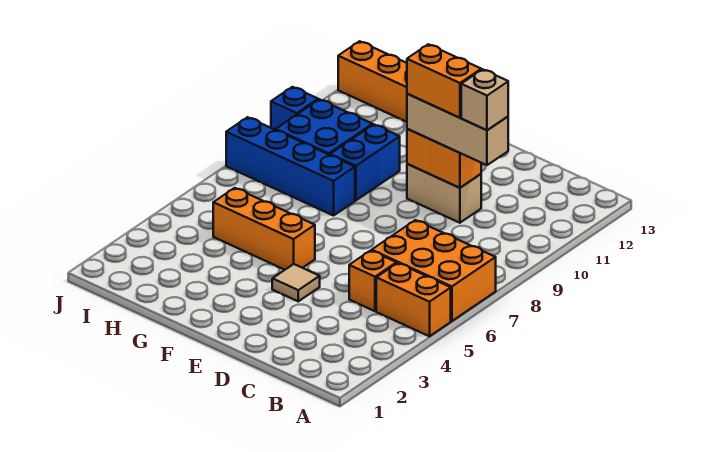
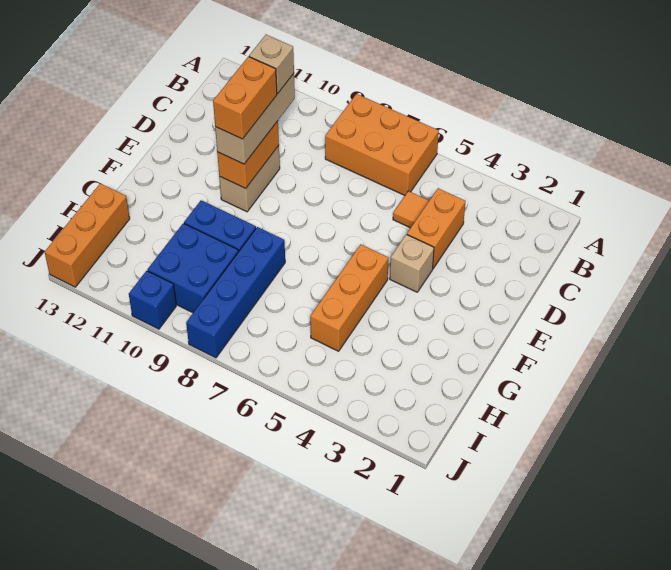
orange 1x2 brick [376,263,451,336] -> orange 1x2 brick moved to [407,188,466,268]
orange 2x3 brick [372,220,496,321] -> orange 2x3 brick turned to [325,94,439,195]
orange 1x1 brick [349,251,396,311] -> orange 1x1 tile [393,191,429,228]
tan 1x1 tile [272,264,320,301] -> tan 1x1 brick [390,234,434,292]

